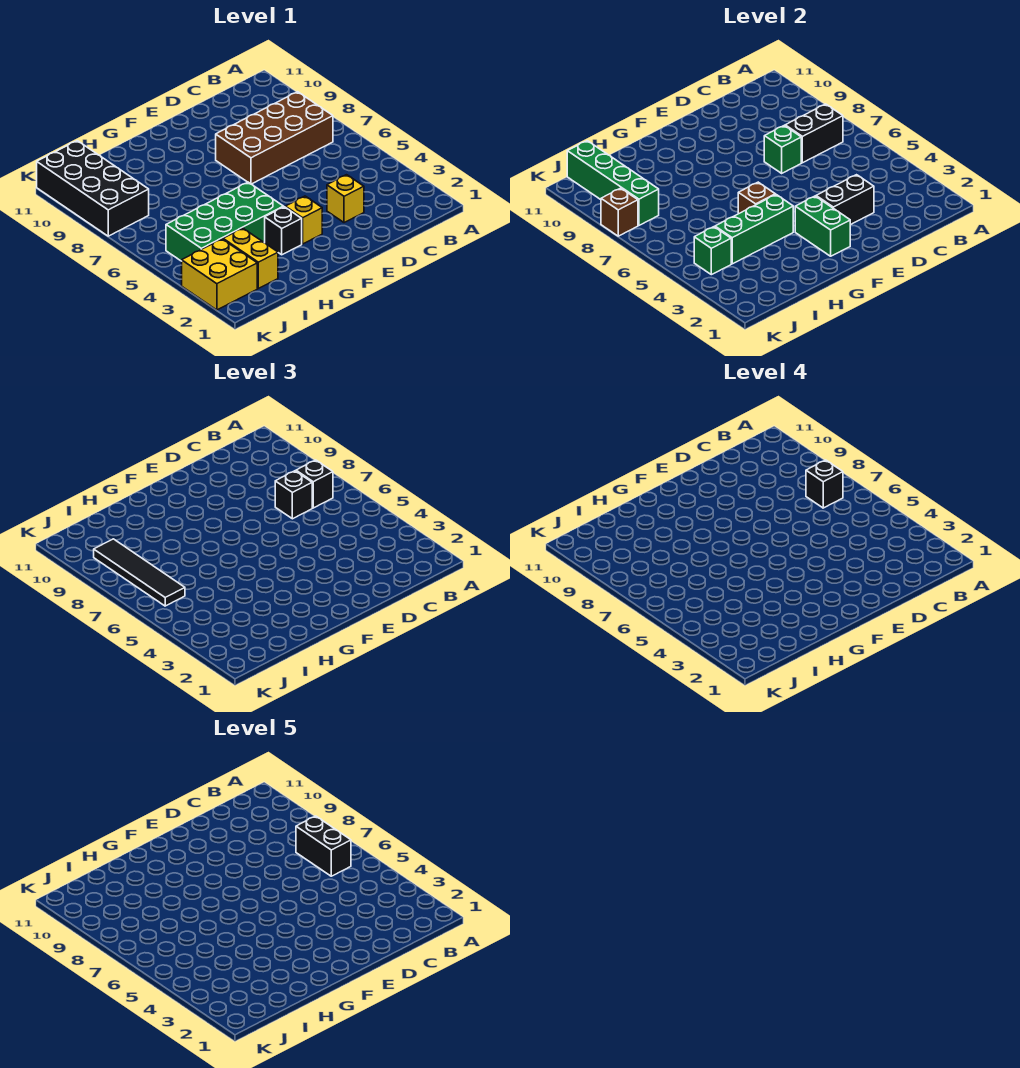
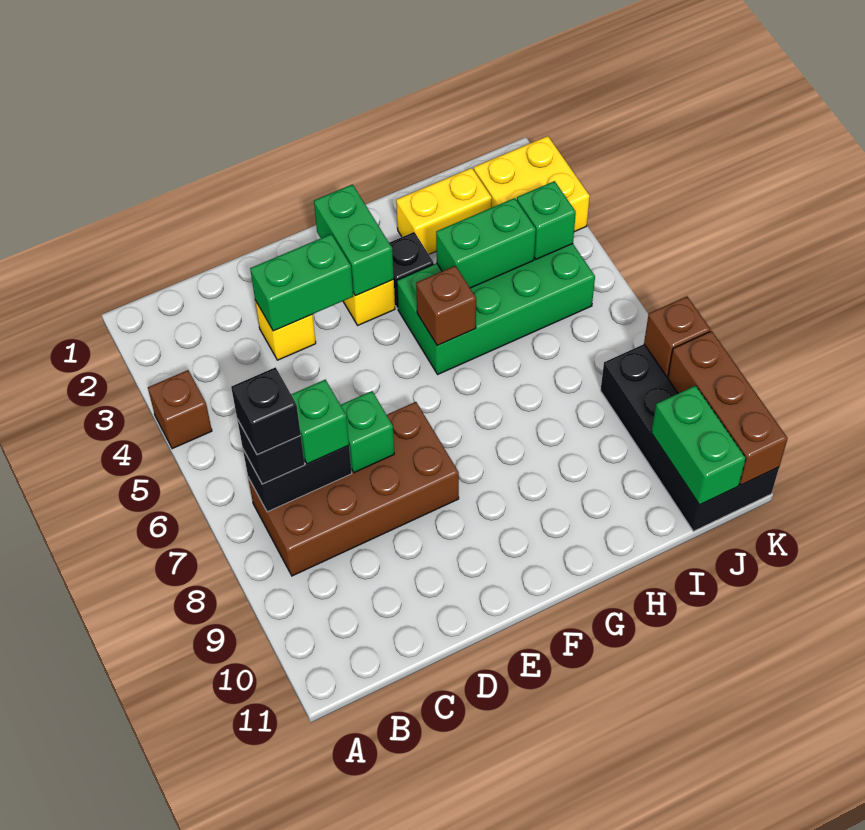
none -> brown 1x1 brick [148,370,212,449]
black 1x2 brick [296,816,351,876] -> none
black 1x1 brick [275,471,312,519] -> green 1x1 brick [291,380,349,464]
black 1x2 brick [816,175,874,225] -> green 1x2 brick [250,234,353,331]
green 1x3 brick [715,195,793,264] -> green 1x2 brick [436,198,536,288]
yellow 1x2 brick [223,228,278,288] -> yellow 1x2 brick turned to [396,168,492,254]
black 1x4 tile [94,539,185,606] -> none
green 1x4 brick [567,141,659,225] -> green 1x2 brick [651,386,746,505]
none -> brown 1x3 brick [668,331,788,485]

